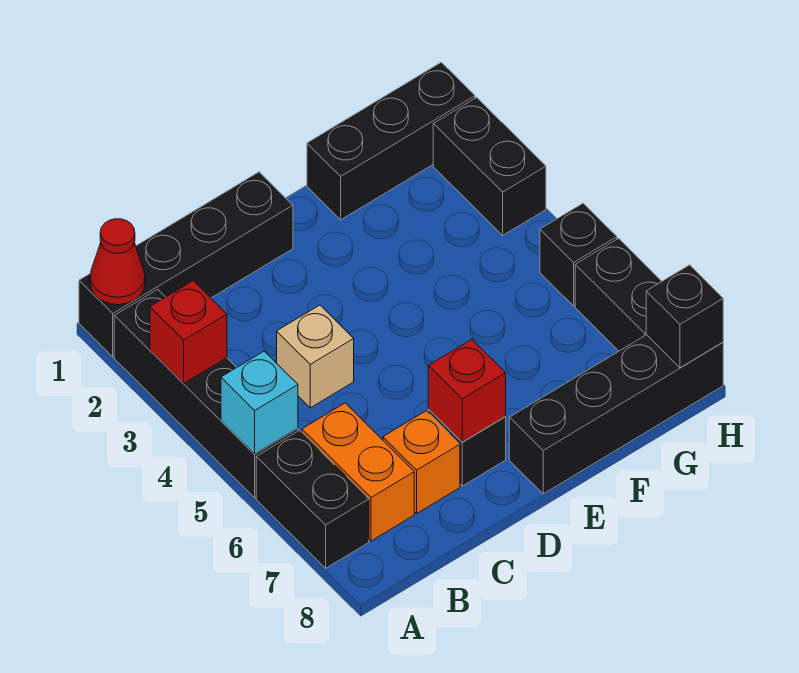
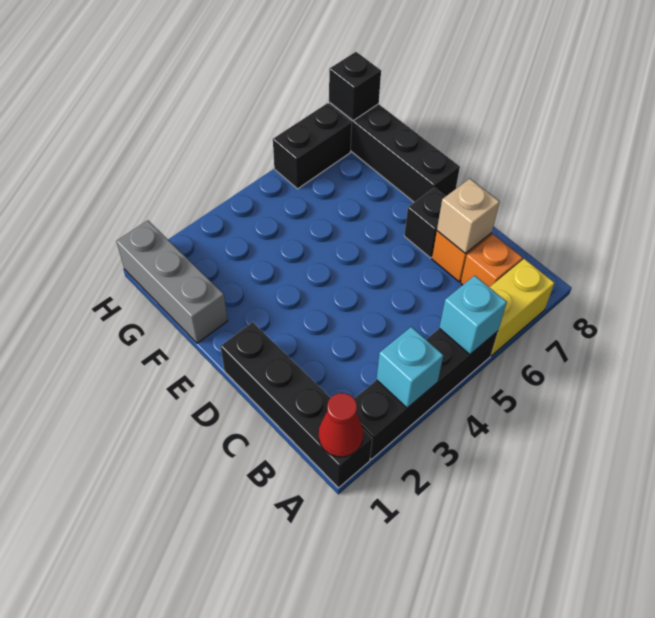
red 1x1 brick [150,281,227,384] -> cyan 1x1 brick [377,327,443,408]
black 1x2 brick [256,430,369,568] -> yellow 1x2 brick [489,259,554,356]
orange 1x2 brick [302,403,414,541] -> orange 1x1 brick [461,234,522,287]
tan 1x1 brick [277,305,354,408] -> tan 1x1 brick moved to [437,179,500,253]
red 1x1 brick [428,340,506,442] -> none
black 1x3 brick [307,62,475,220] -> grey 1x3 brick [116,220,228,343]
black 1x2 brick [433,98,546,235] -> none
black 1x1 brick [540,203,617,306] -> none

